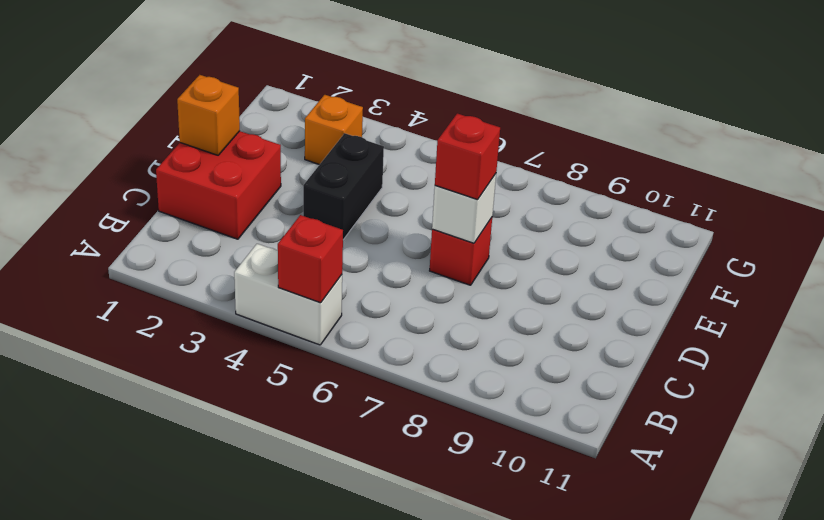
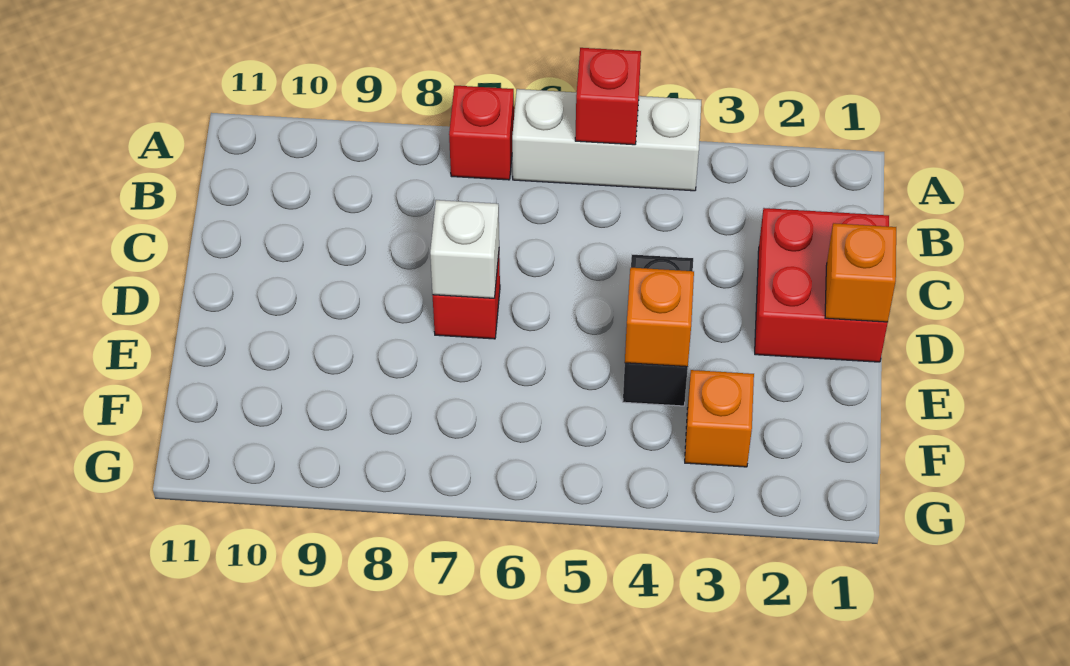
white 1x2 brick [234,244,342,345] -> white 1x3 brick [512,89,701,191]
red 1x1 brick [435,114,500,200] -> red 1x1 brick moved to [449,86,514,180]
none -> orange 1x1 brick [625,268,694,367]

